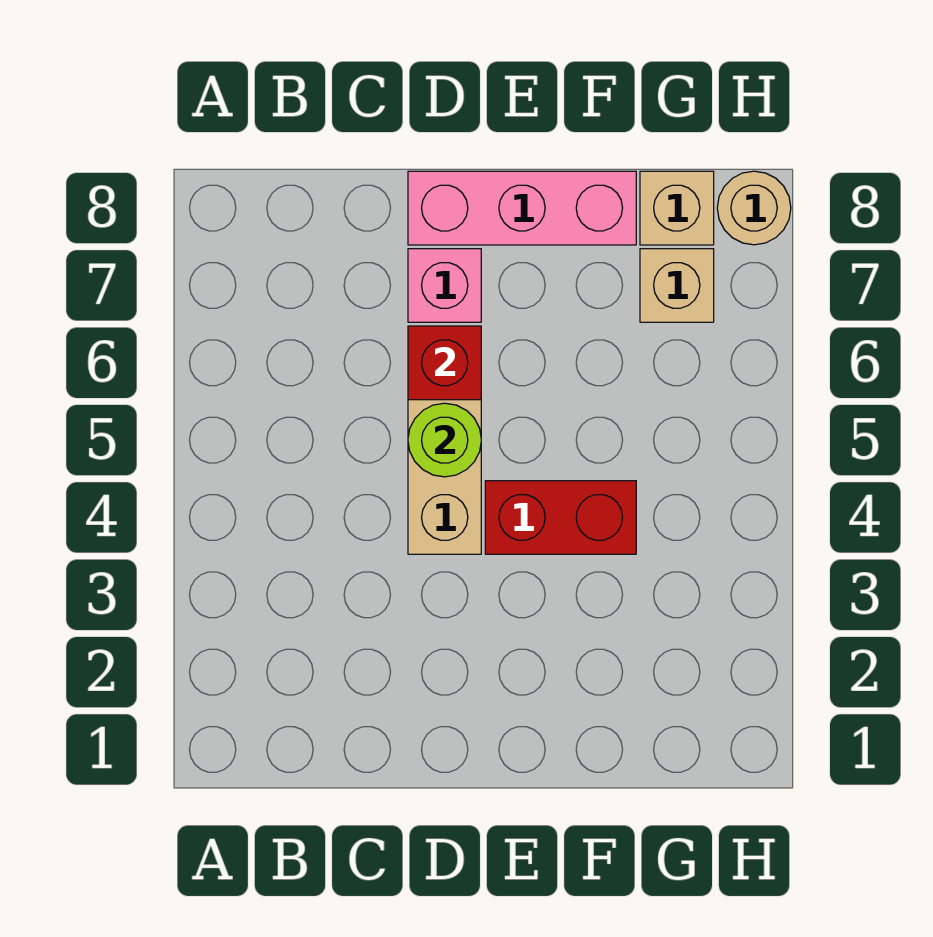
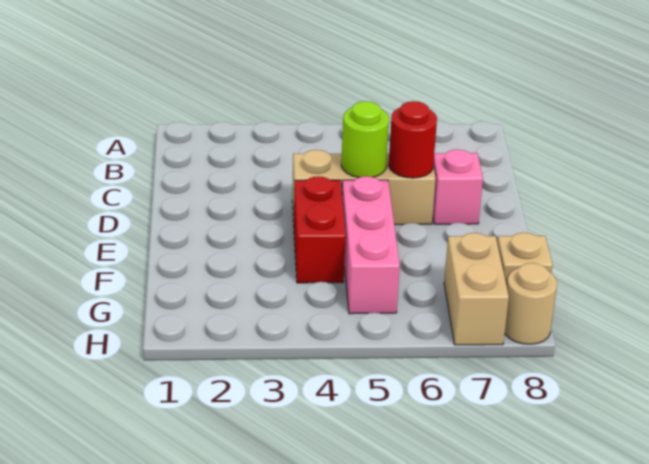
red 1x1 brick [408,326,481,400] -> red 1x1 round brick [389,101,437,178]
pink 1x3 brick [408,171,636,245] -> pink 1x3 brick moved to [342,176,400,314]
tan 1x1 brick [640,249,714,322] -> tan 1x2 brick [444,233,509,345]

